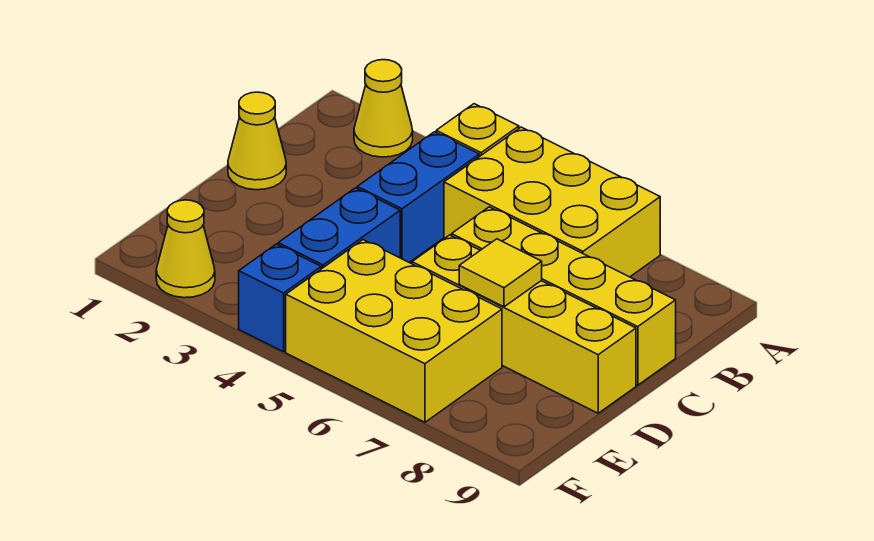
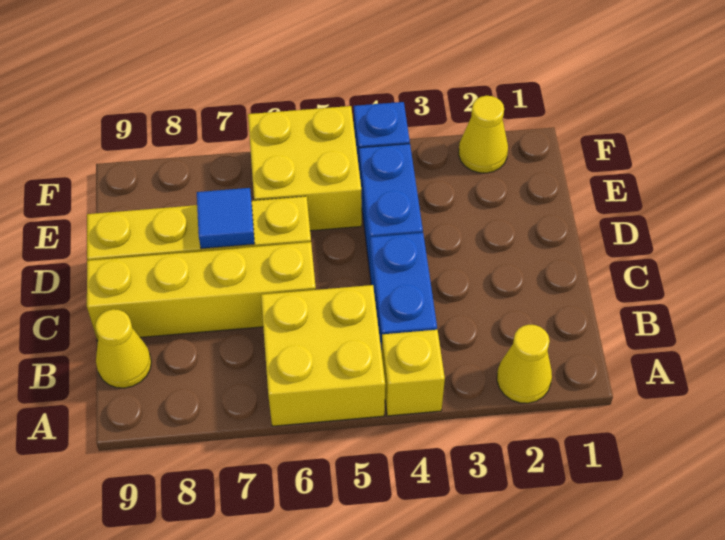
yellow 2x3 brick [444,127,660,277] -> yellow 2x2 brick [261,285,385,426]
yellow 1x1 cone [228,92,286,190] -> yellow 1x1 cone moved to [95,309,151,388]
yellow 1x1 tile [459,239,542,307] -> blue 1x1 tile [197,188,255,249]
yellow 2x3 brick [286,240,502,422] -> yellow 2x2 brick [248,106,362,231]

